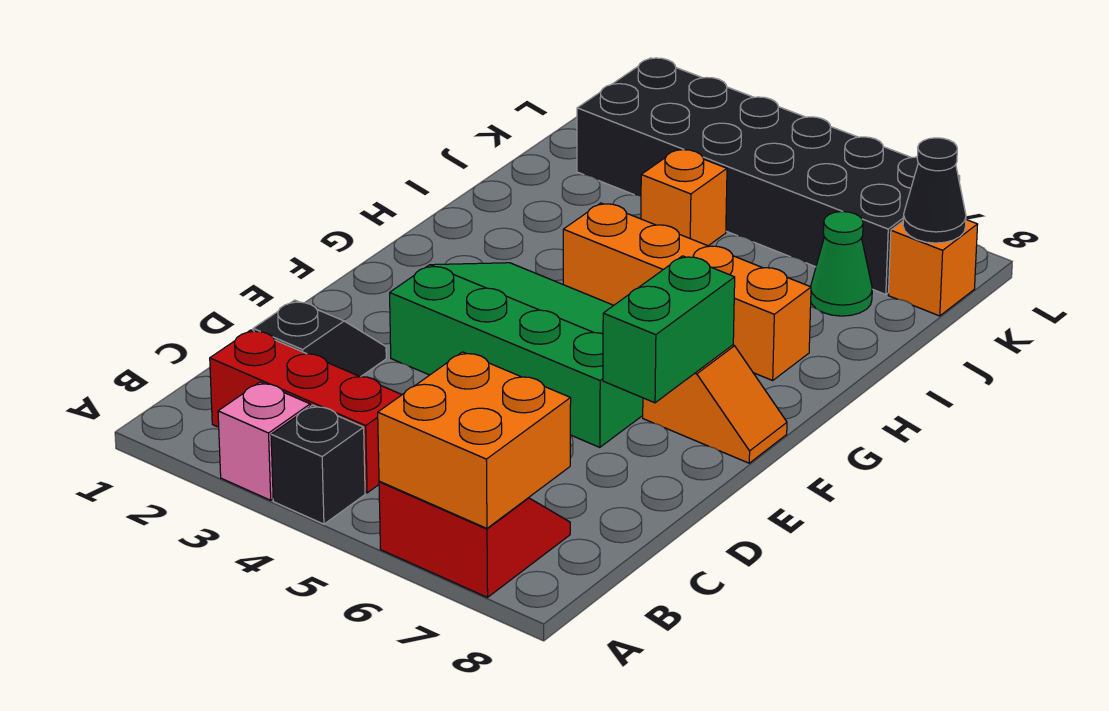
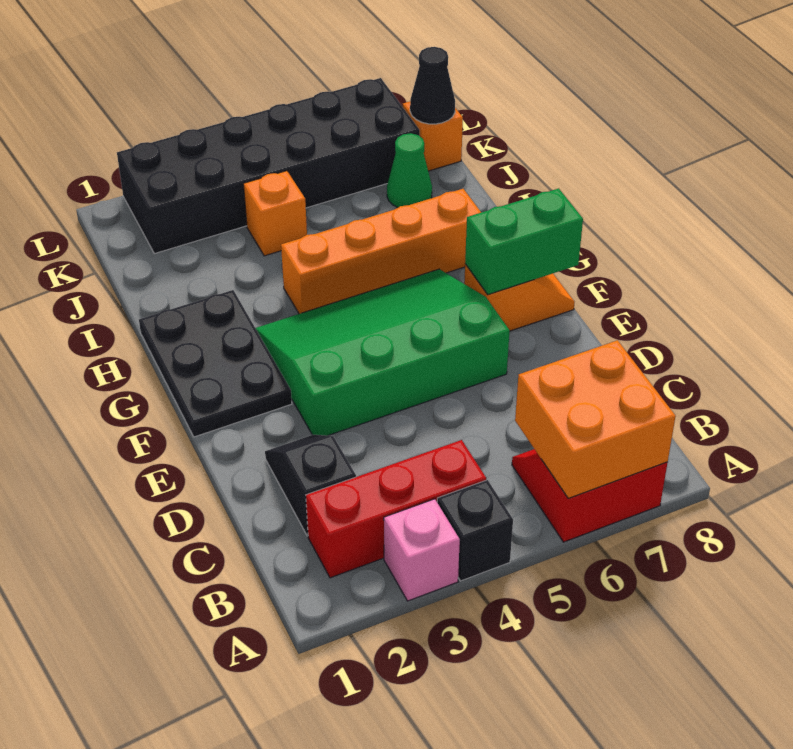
green 1x2 brick [603,256,735,403] -> green 1x2 brick turned to [465,188,583,295]
none -> black 2x3 plate [139,290,292,437]

